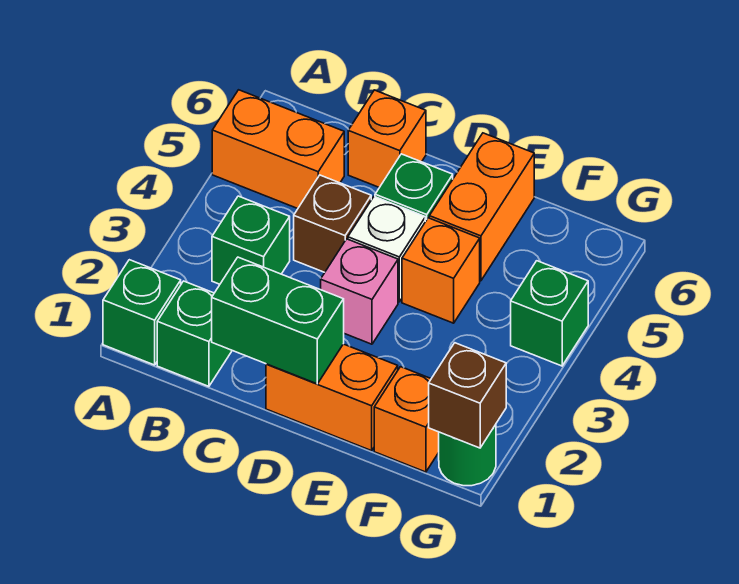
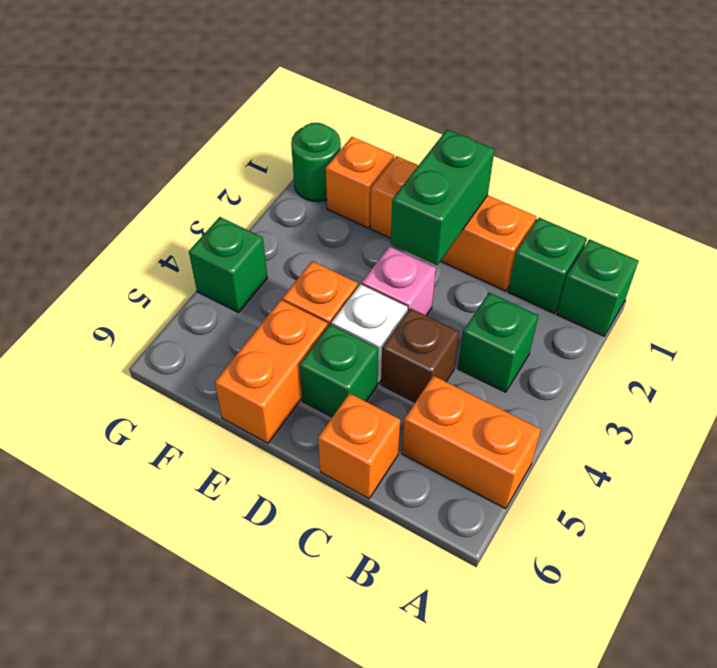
green 1x2 brick [212,257,344,384] -> green 1x2 brick turned to [391,129,494,265]
orange 1x2 brick [266,344,398,451] -> orange 1x3 brick [371,156,536,291]
brown 1x1 brick [429,343,506,448] -> none

